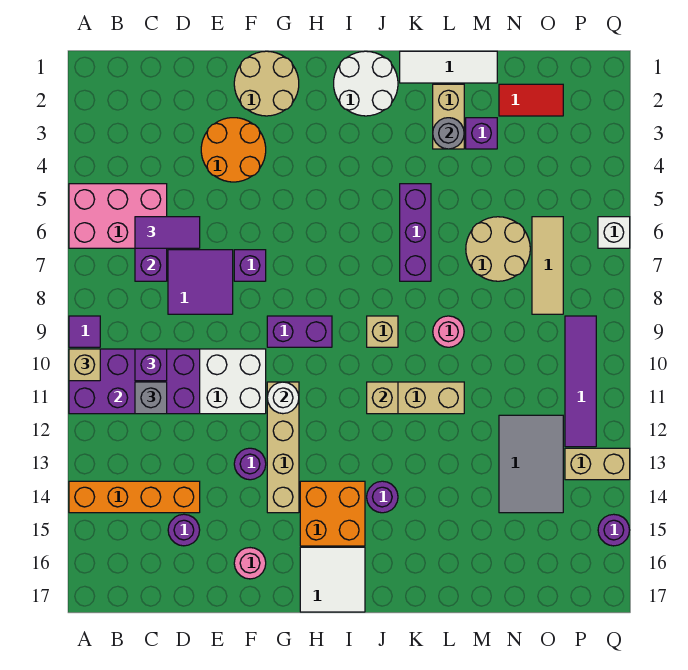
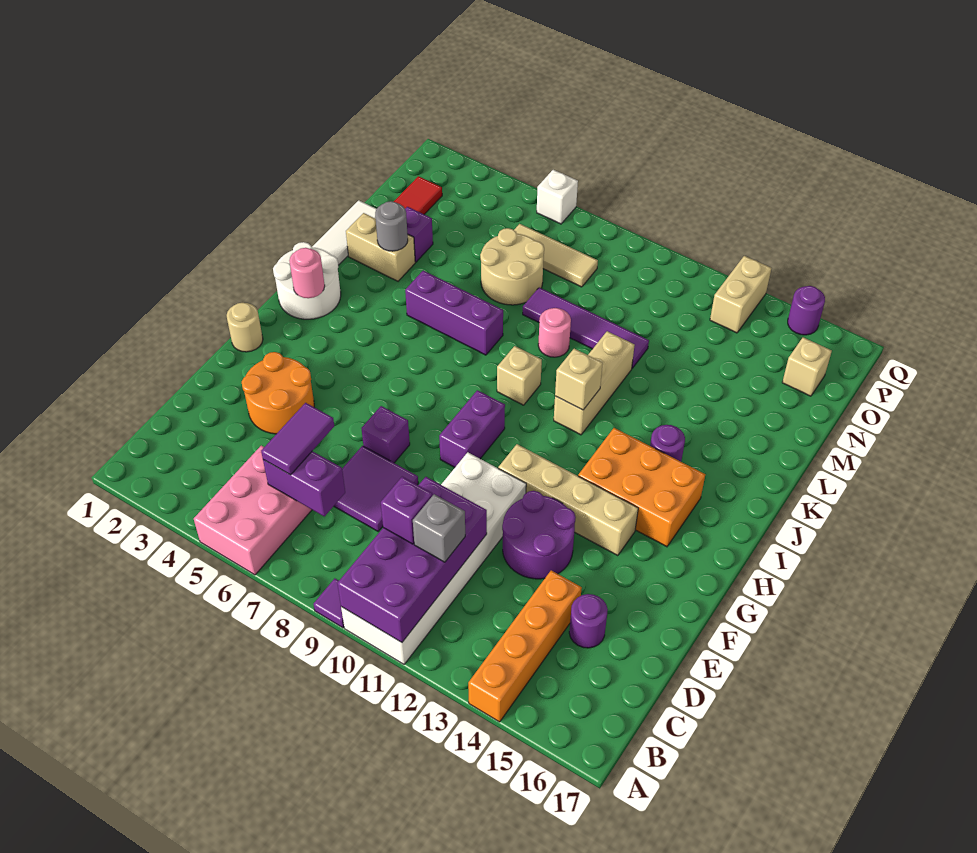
tan 1x1 brick [69,349,100,381] -> tan 1x1 brick moved to [782,337,832,396]
tan 2x2 round brick [234,51,299,116] -> tan 1x1 round brick [227,303,263,352]
purple 1x1 round brick [234,448,266,480] -> purple 2x2 round brick [502,491,576,579]
pink 1x1 round brick [234,548,266,579] -> pink 1x1 round brick moved to [289,248,325,298]
white 1x1 round brick [267,382,299,414] -> none
orange 2x2 brick [300,481,365,546] -> orange 2x3 brick [578,428,705,547]
white 2x2 tile [300,547,365,612] -> none
grey 2x3 tile [499,415,563,513] -> none
purple 1x4 tile [565,316,596,447] -> purple 1x4 tile moved to [523,287,649,368]

